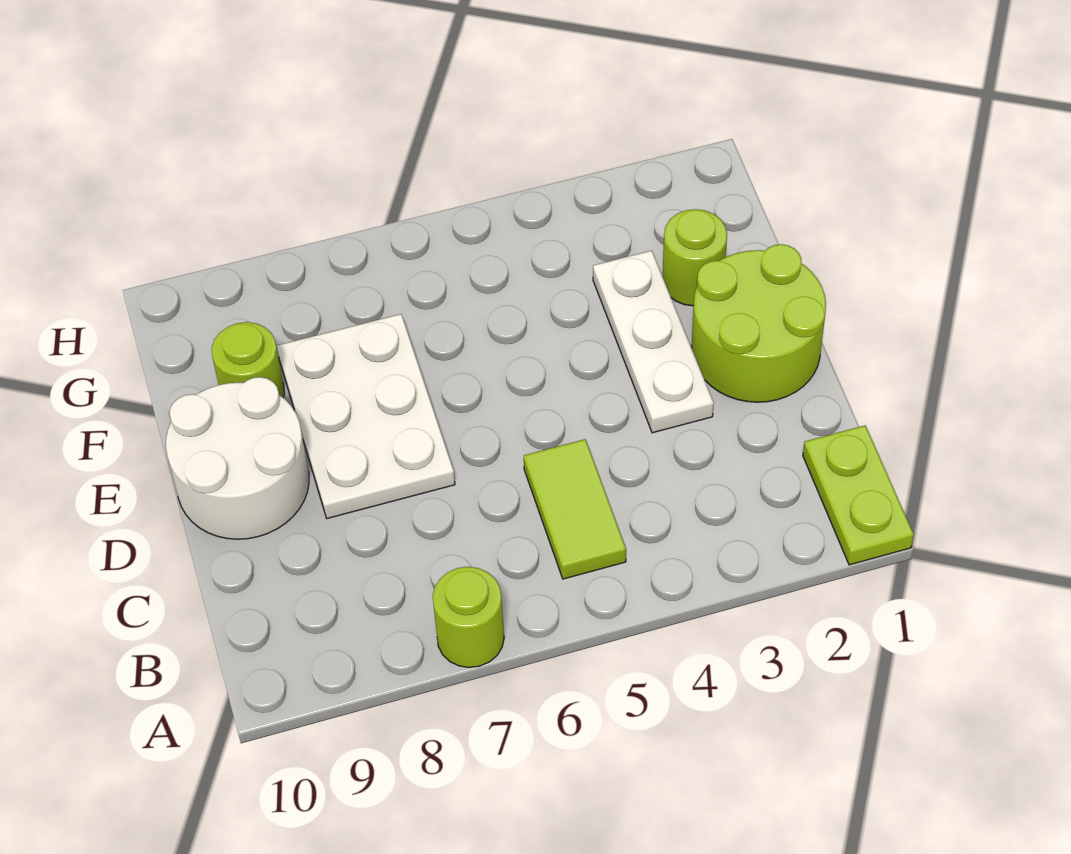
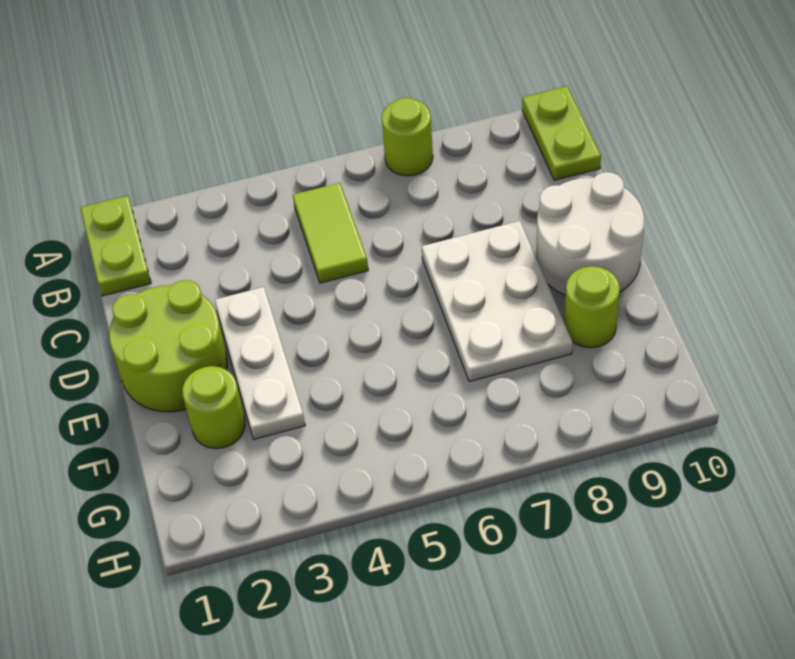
none -> lime 1x2 plate [522,86,601,180]

